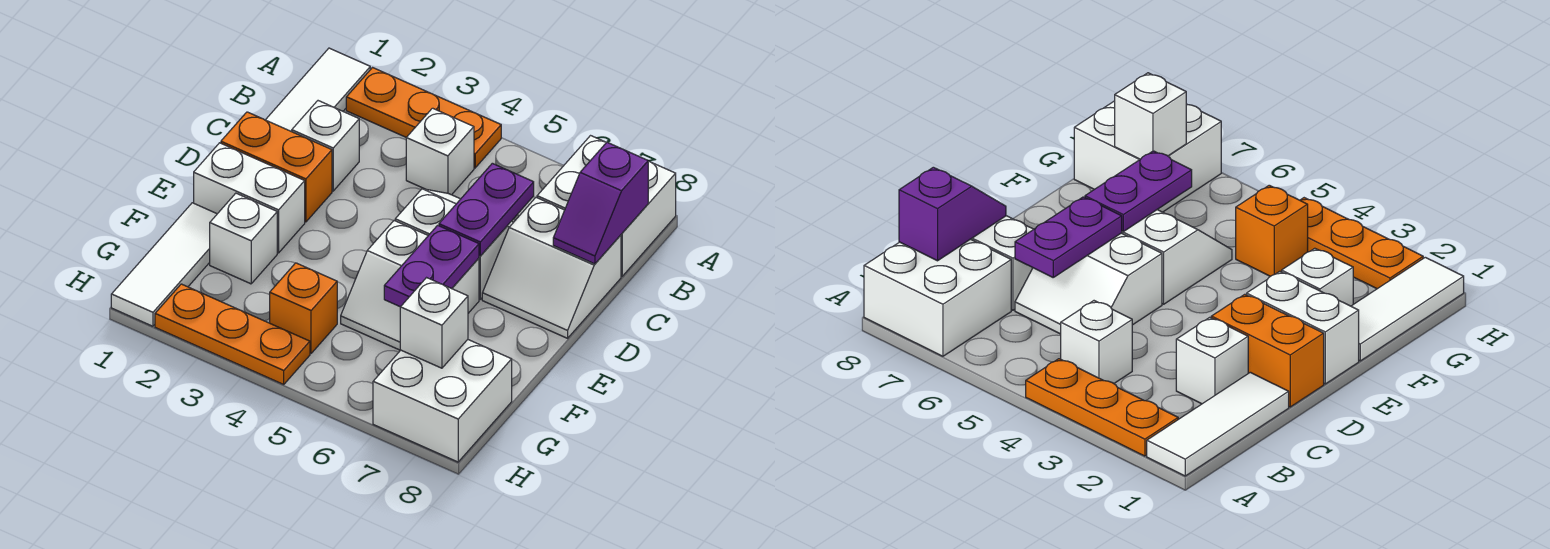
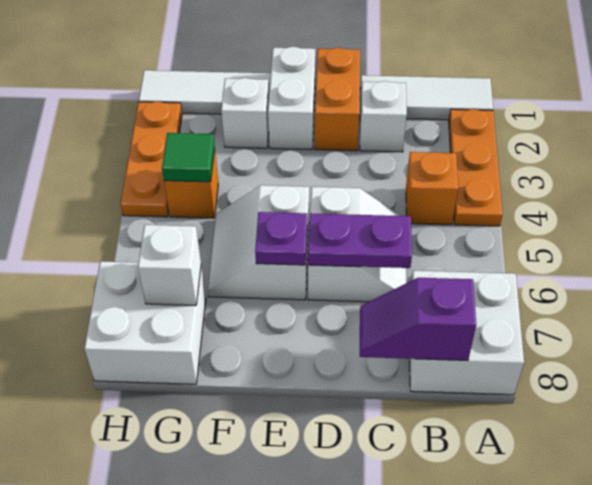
white 1x1 brick [406,108,474,195] -> orange 1x1 brick [406,152,458,225]
white 2x2 slope [482,198,621,338] -> none
purple 1x2 plate [384,225,479,307] -> purple 1x1 plate [255,212,307,265]
none -> green 1x1 tile [162,133,215,182]

